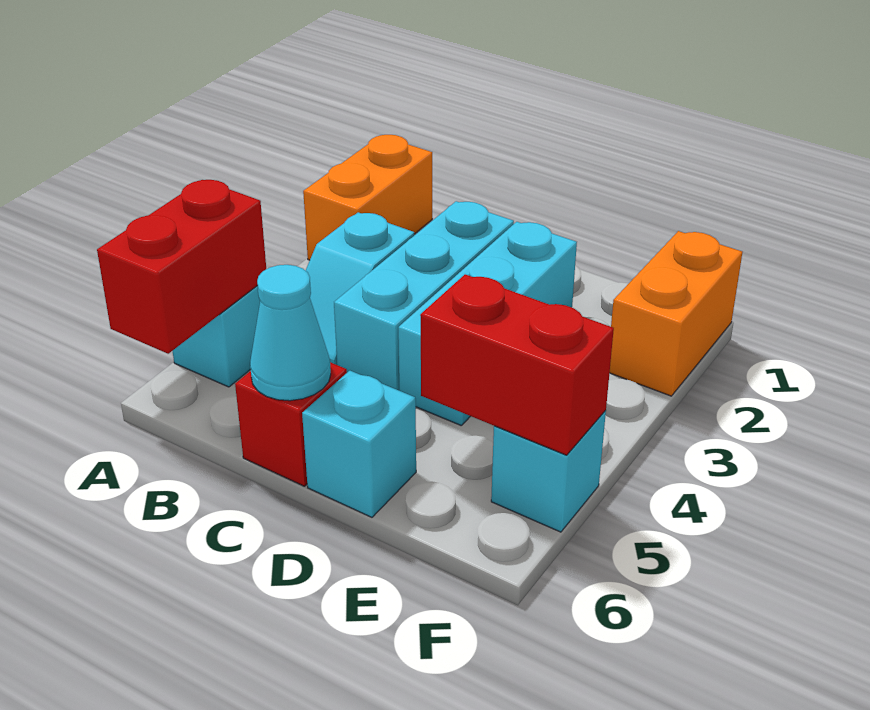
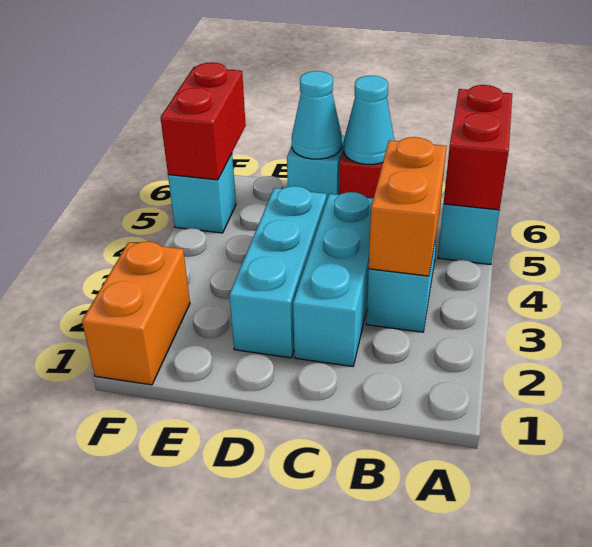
orange 1x2 brick [303,135,432,260] -> orange 1x2 brick moved to [369,137,446,276]
none -> cyan 1x1 cone [292,71,342,159]
red 1x2 brick [420,274,614,455] -> red 1x2 brick turned to [160,62,246,180]

